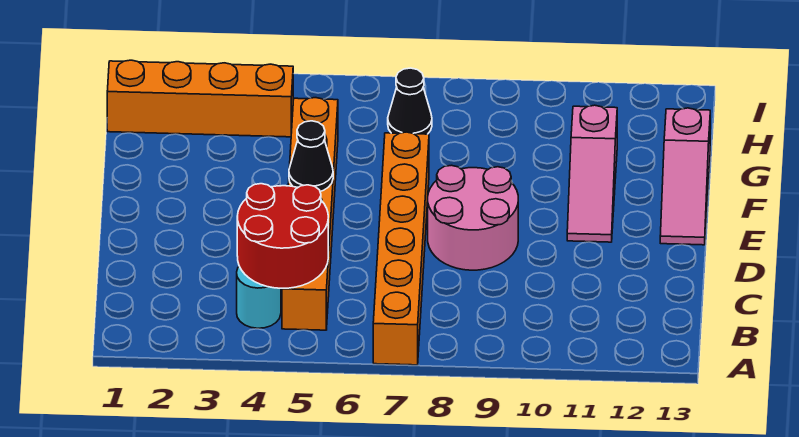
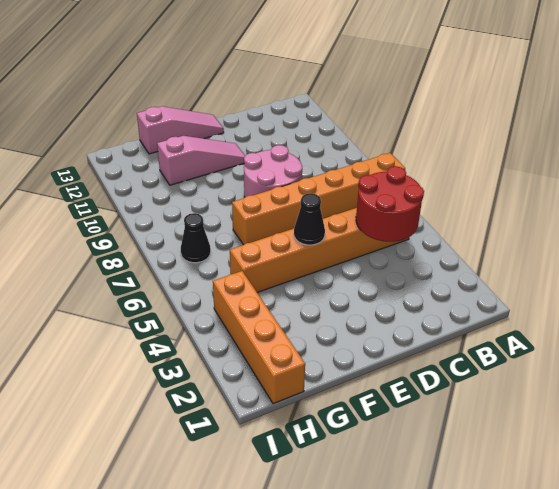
cyan 1x1 round brick [237,266,281,328] -> none

